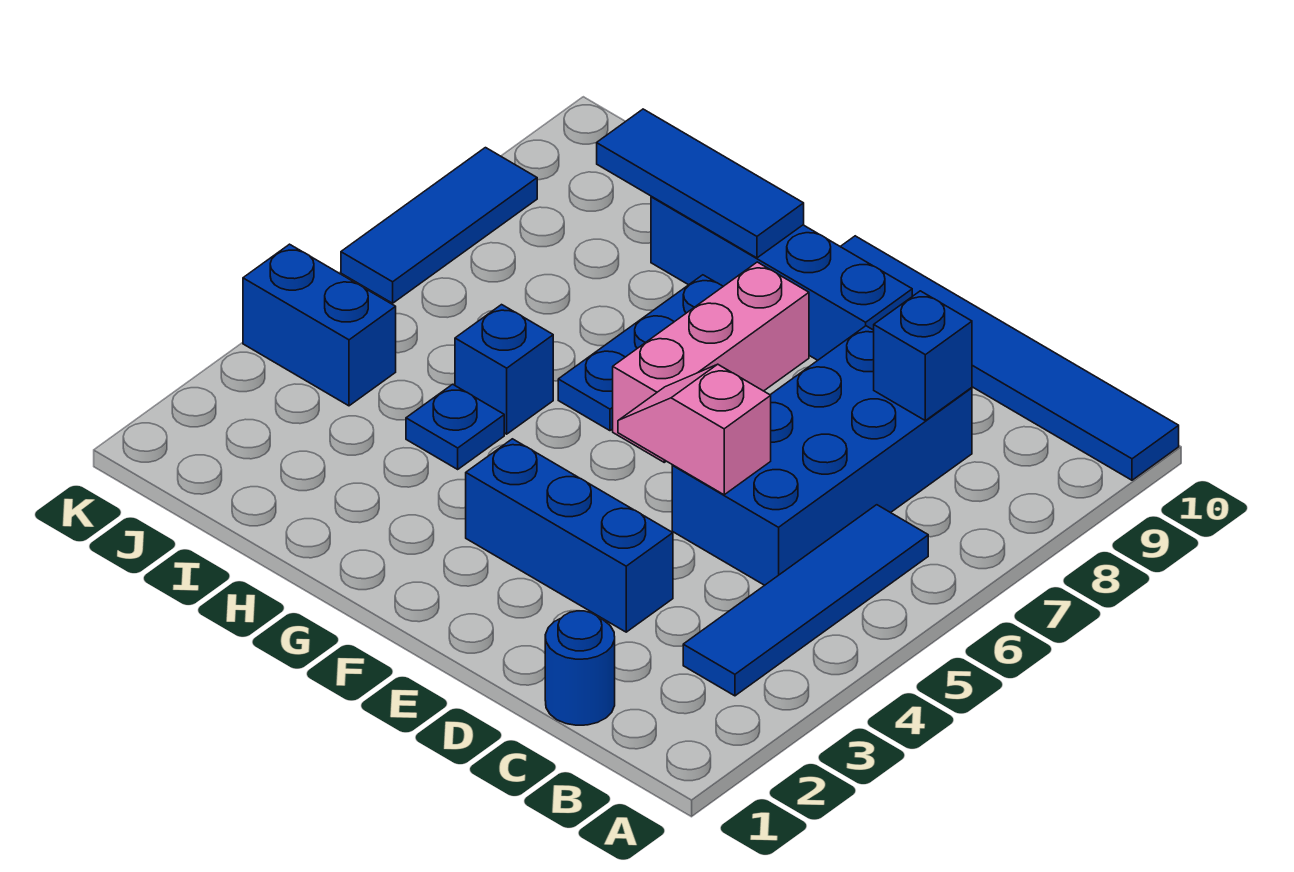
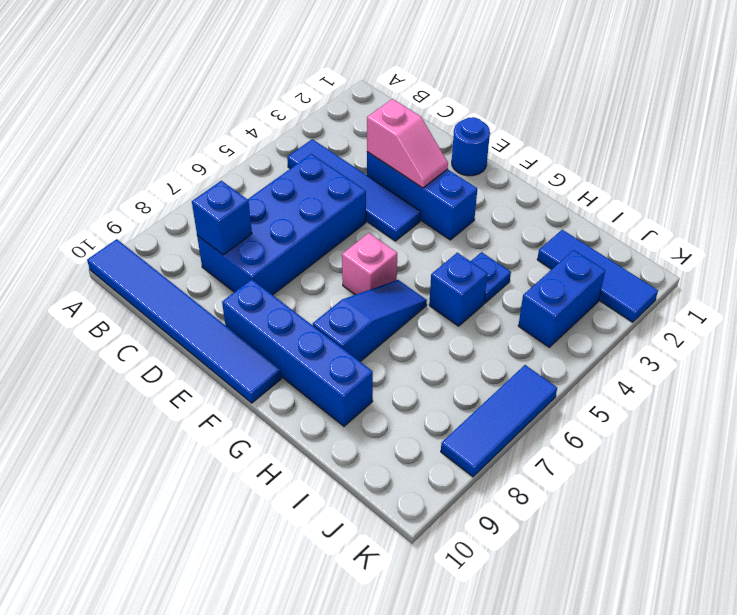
blue 1x4 tile [683,505,928,696] -> blue 1x4 tile turned to [287,139,421,241]
blue 1x1 round brick [545,611,615,725] -> blue 1x1 round brick moved to [452,117,490,176]
pink 1x2 slope [618,364,771,495] -> pink 1x2 slope moved to [367,99,448,188]
pink 1x3 brick [613,262,809,462] -> pink 1x1 brick [342,233,397,295]
blue 1x3 plate [558,275,723,431] -> blue 1x3 slope [313,280,427,362]
blue 1x3 tile [597,109,804,258] -> blue 1x3 tile moved to [537,230,658,322]
blue 1x2 brick [243,244,396,406] -> blue 1x2 brick turned to [518,250,605,347]

